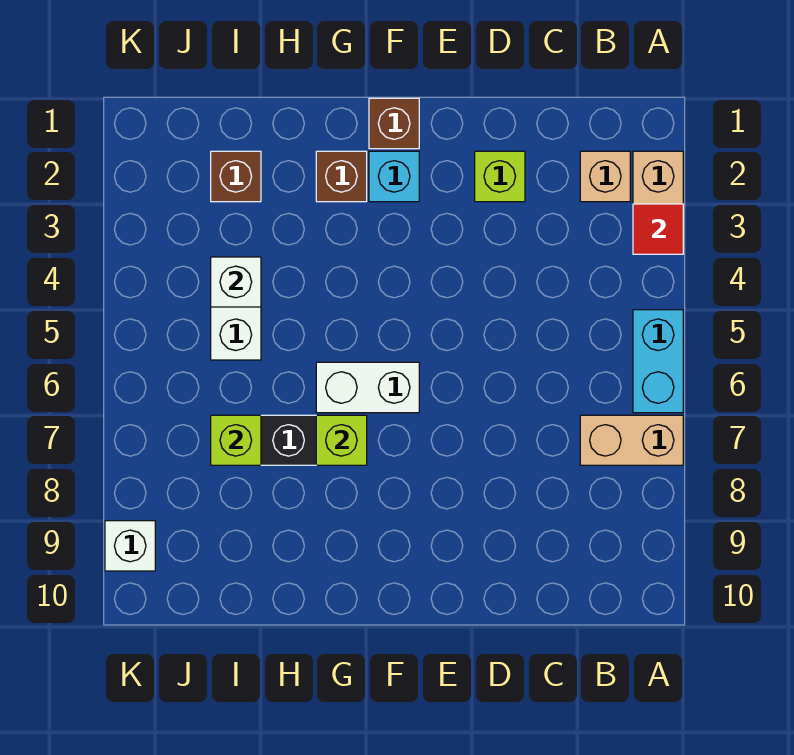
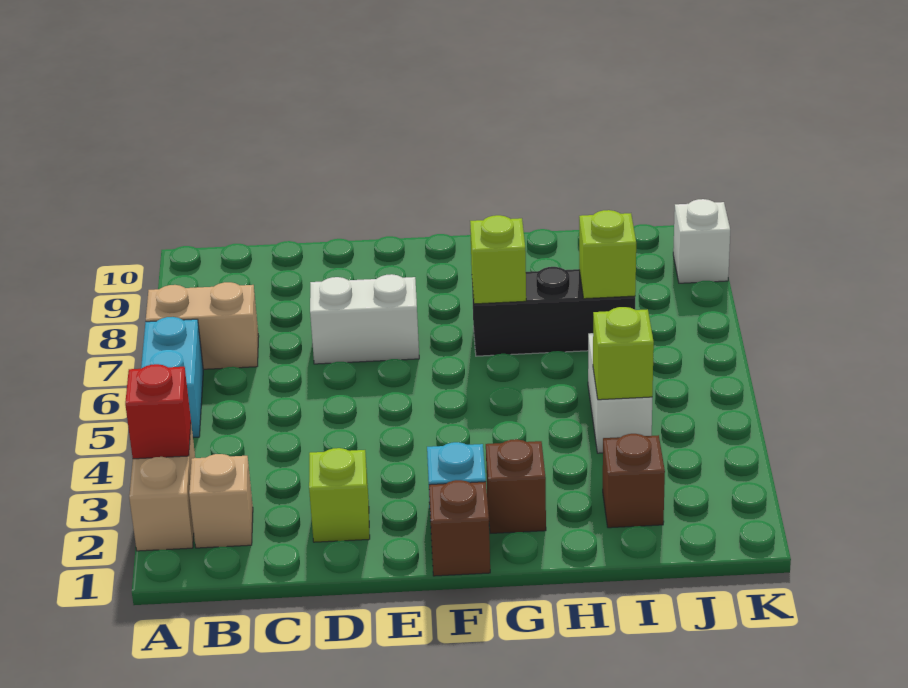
red 1x1 tile [633,204,683,254] -> red 1x1 brick [125,364,191,459]
white 1x2 brick [316,362,419,413] -> white 1x2 brick moved to [310,274,419,364]
white 1x1 brick [211,257,261,307] -> lime 1x1 brick [593,307,654,400]

